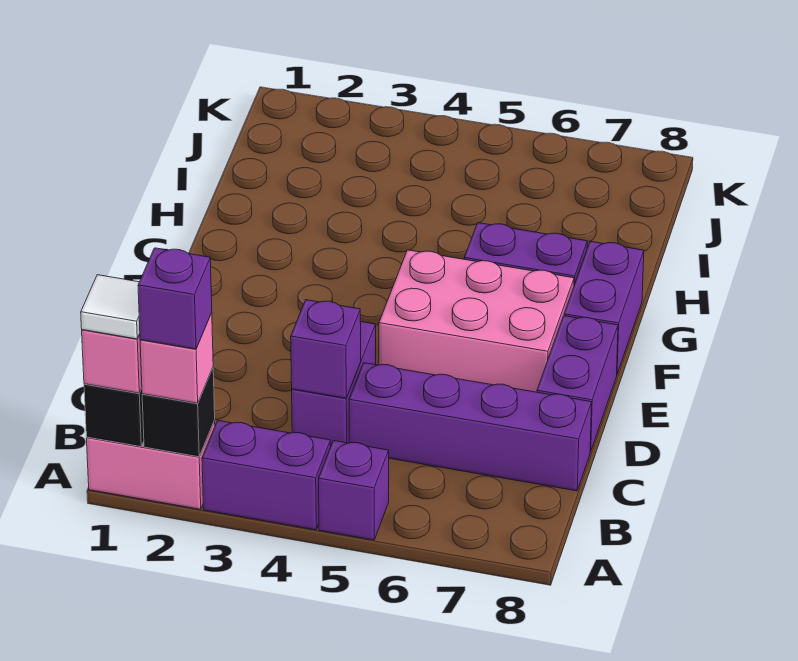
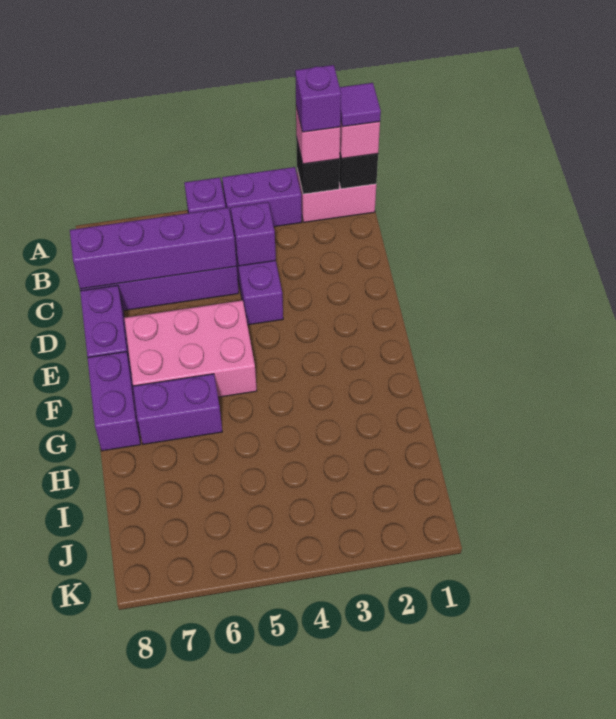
white 1x1 tile [81,275,140,339] -> purple 1x1 tile [340,83,381,127]
none -> purple 1x4 brick [70,208,237,289]

